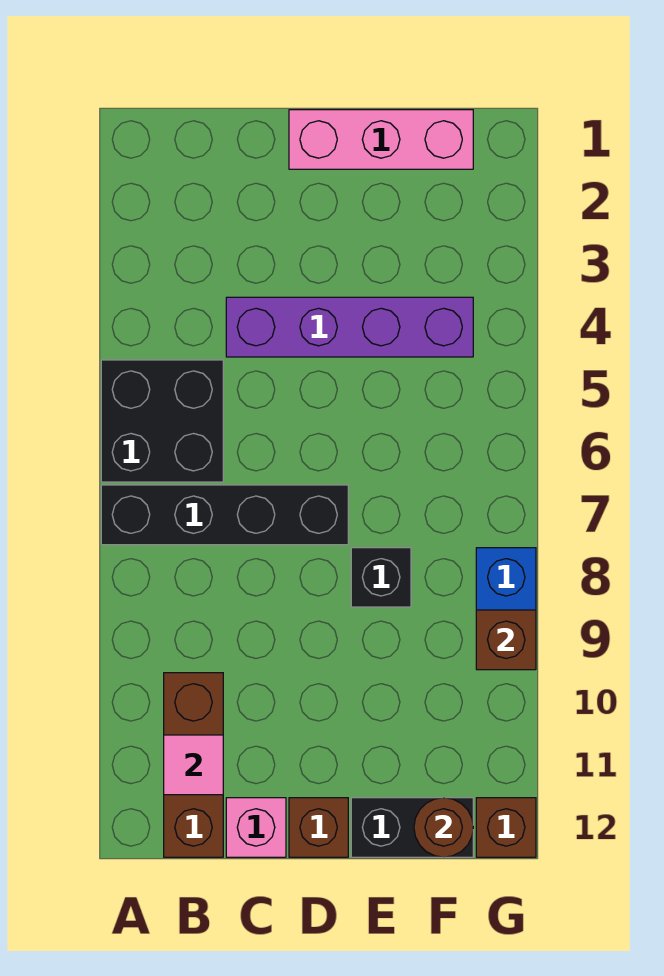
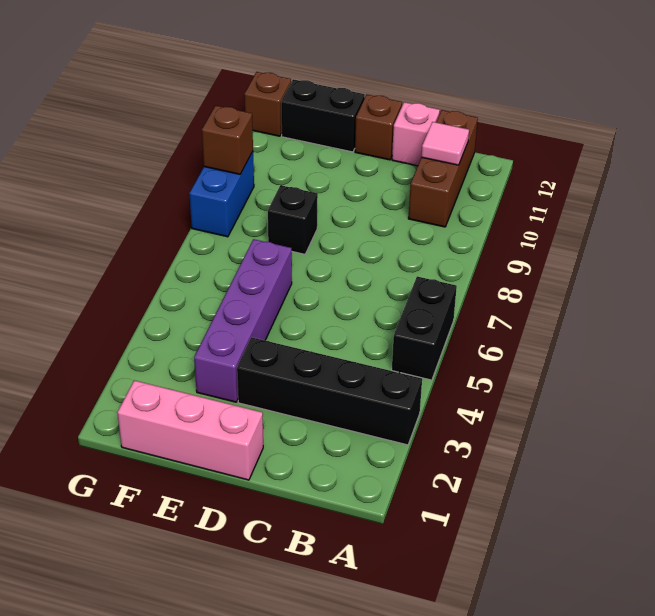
black 2x2 brick [101,360,223,482] -> black 1x2 brick [392,276,457,380]
black 1x4 brick [101,485,348,545] -> black 1x4 brick moved to [237,337,422,445]
purple 1x4 brick [226,297,473,357] -> purple 1x4 brick turned to [194,239,292,402]
brown 1x1 round brick [414,798,473,857] -> none

